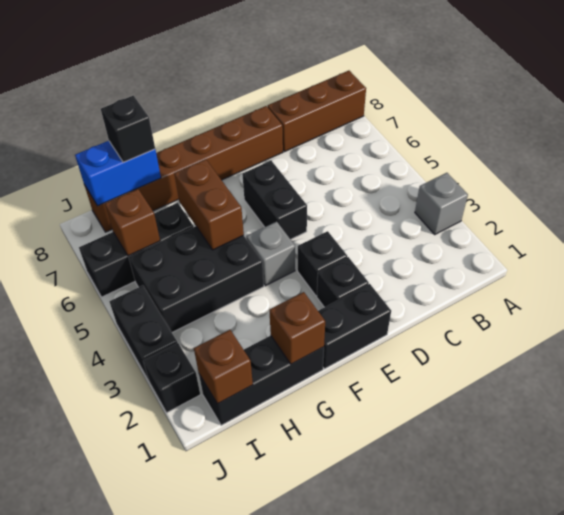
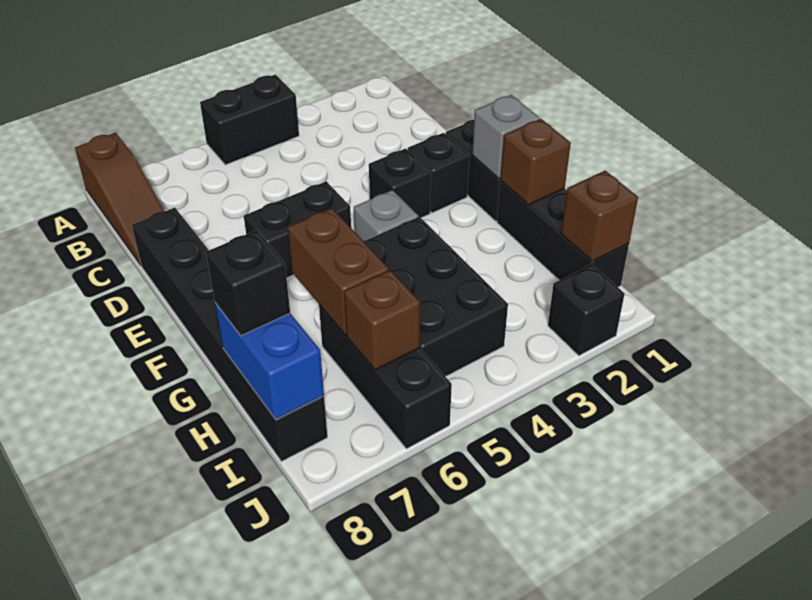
grey 1x1 brick [415,173,468,234] -> grey 1x1 brick moved to [472,95,540,179]
brown 1x3 brick [268,71,366,152] -> brown 1x3 slope [75,133,164,265]
brown 1x6 brick [85,106,283,232] -> black 1x6 brick [132,208,327,461]
brown 1x2 brick [174,159,244,250] -> brown 1x2 brick turned to [288,208,389,335]
black 1x2 brick [109,285,177,381] -> black 1x2 brick moved to [200,75,299,165]

